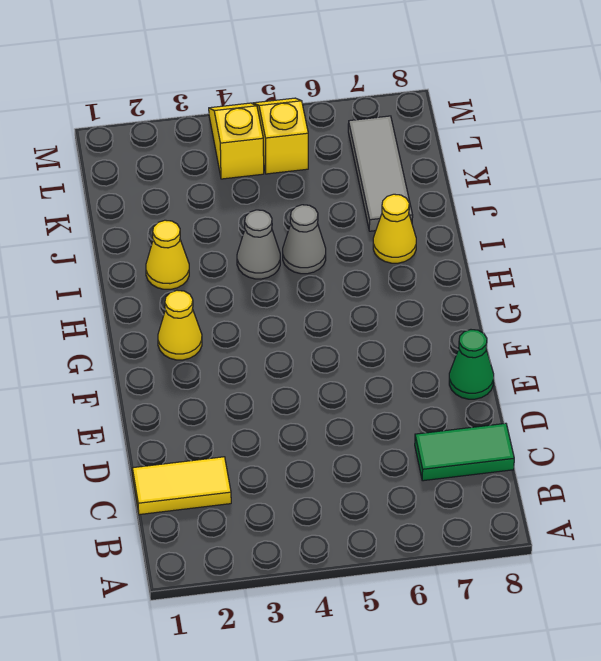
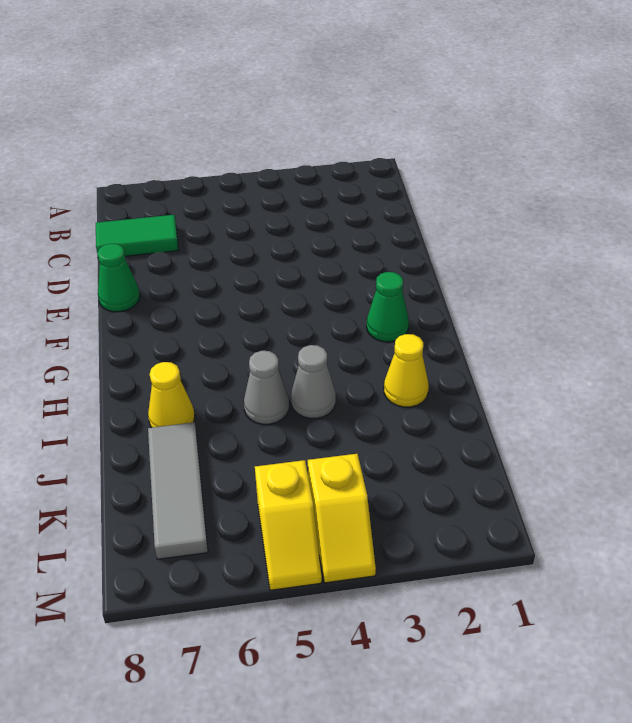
yellow 1x2 tile [132,457,231,515] -> none
yellow 1x1 cone [158,290,202,360] -> green 1x1 cone [367,272,409,342]

